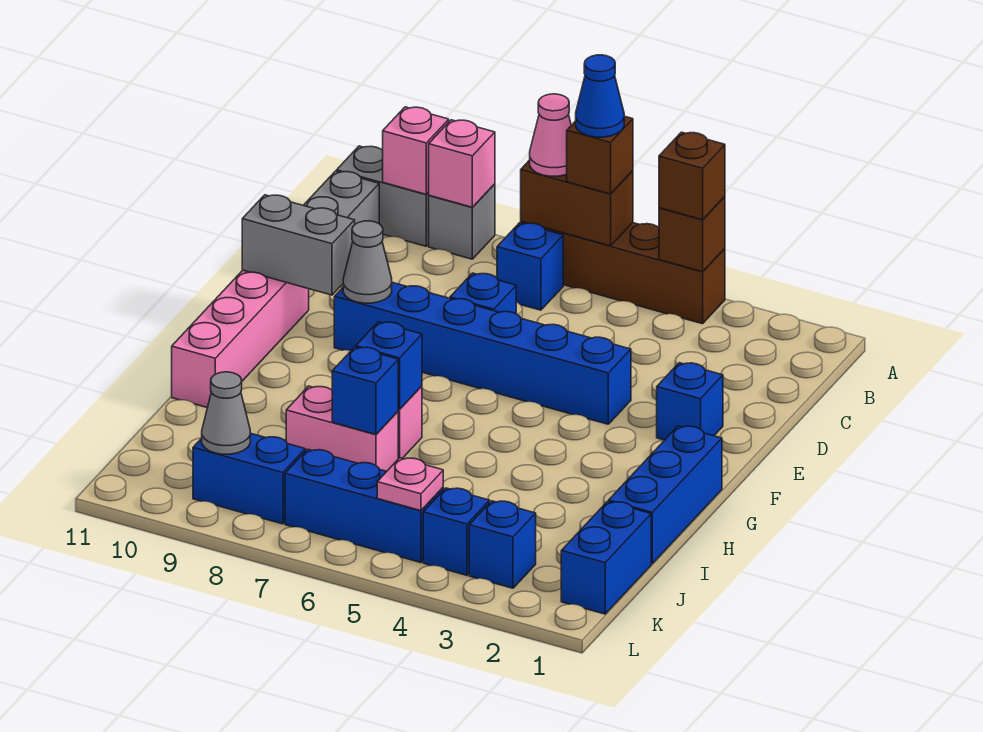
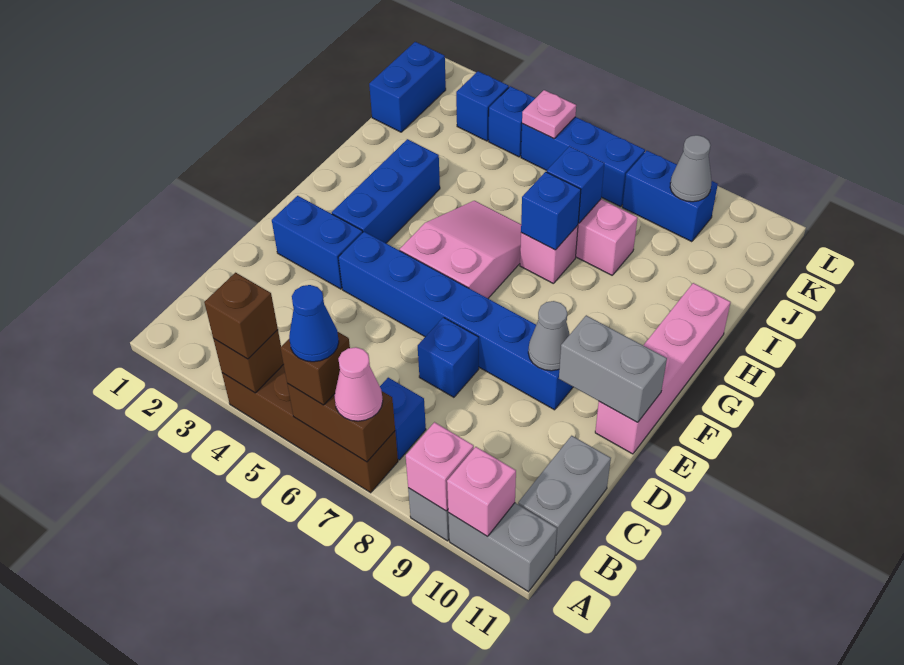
blue 1x1 brick [657,363,723,440] -> blue 1x2 brick [272,196,363,289]
none -> pink 2x3 slope [400,201,521,298]
blue 1x3 brick [609,426,722,564] -> blue 1x3 brick moved to [332,139,440,243]

